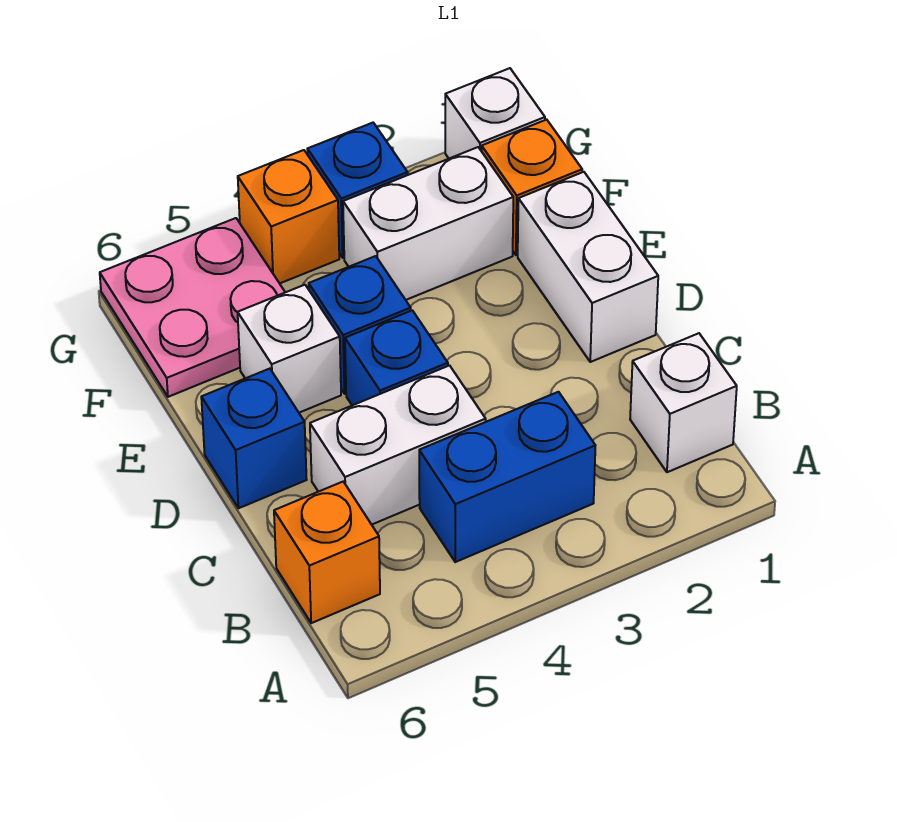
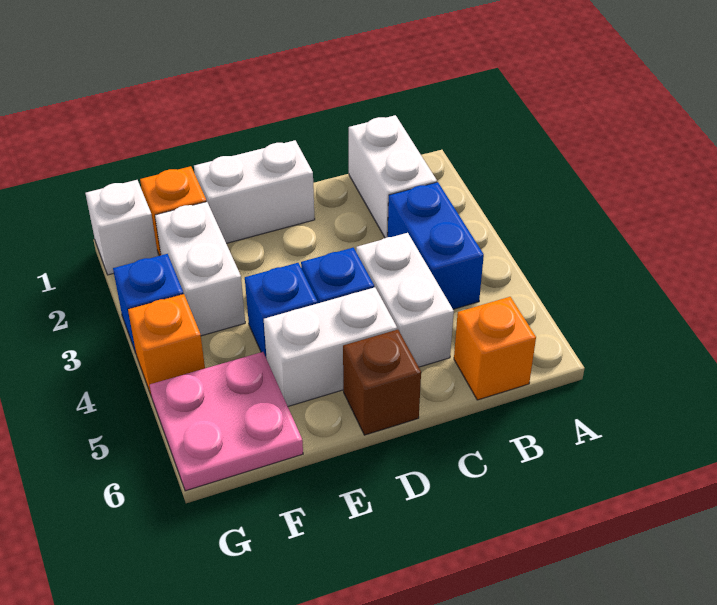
white 1x1 brick [630,333,737,472] -> white 1x2 brick [349,115,437,238]
blue 1x1 brick [201,369,307,508] -> brown 1x1 brick [343,330,421,435]
white 1x1 brick [238,285,341,413] -> white 1x2 brick [264,287,397,406]

